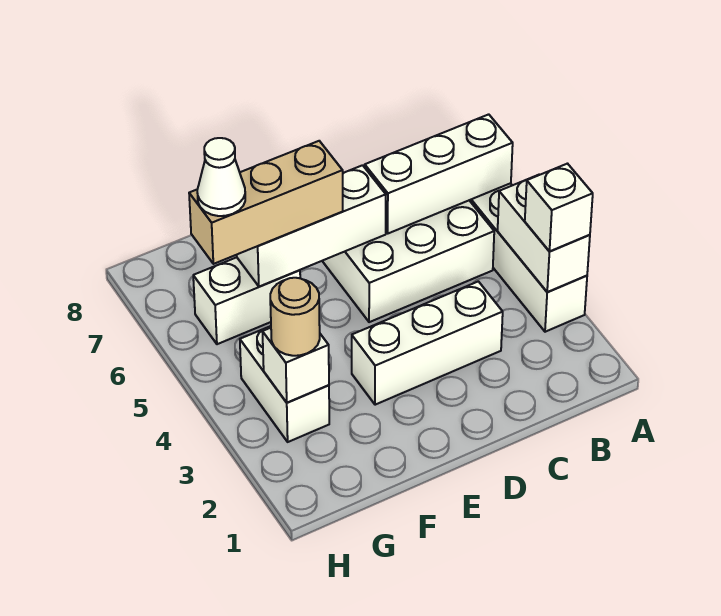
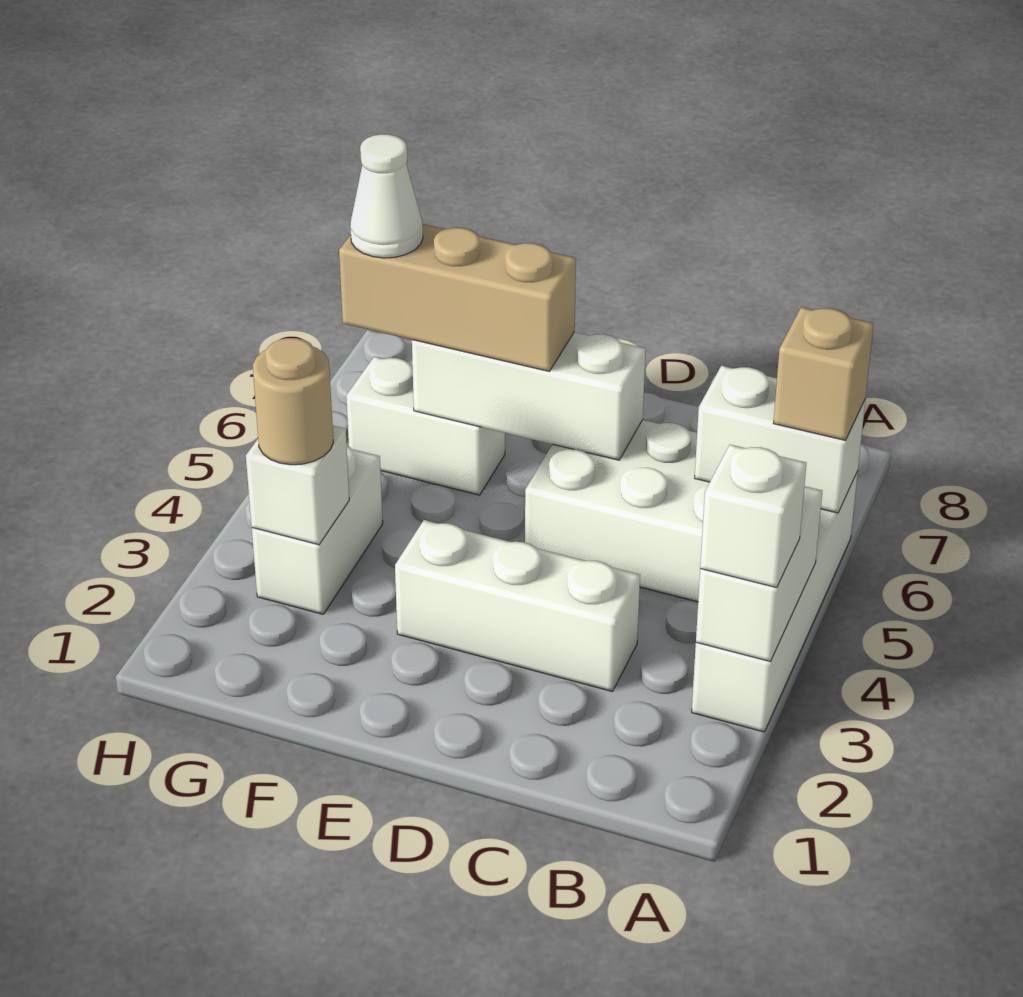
white 1x3 brick [365,114,513,233] -> white 1x2 brick [695,366,866,513]
none -> tan 1x1 brick [774,307,874,440]

